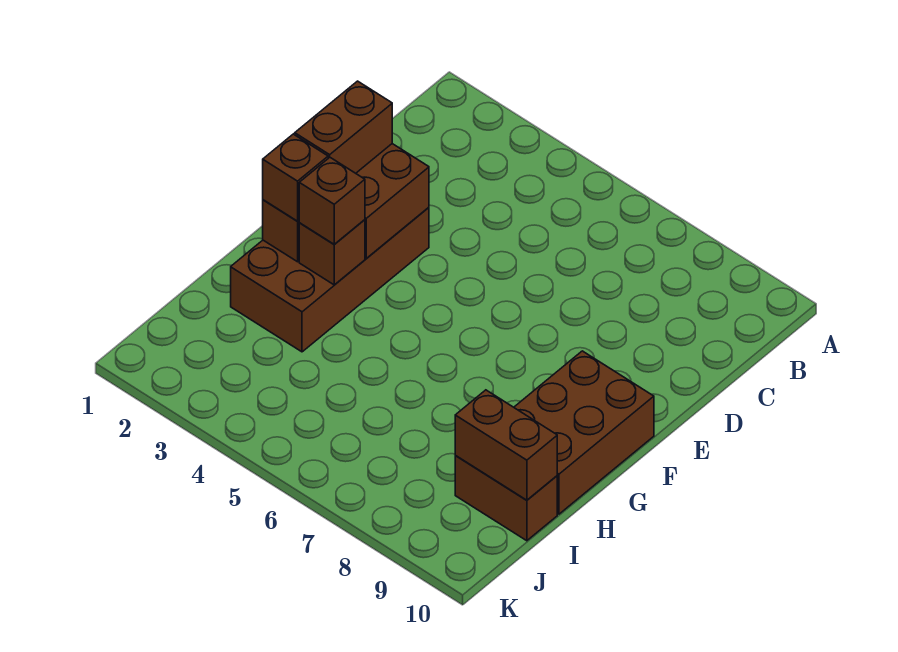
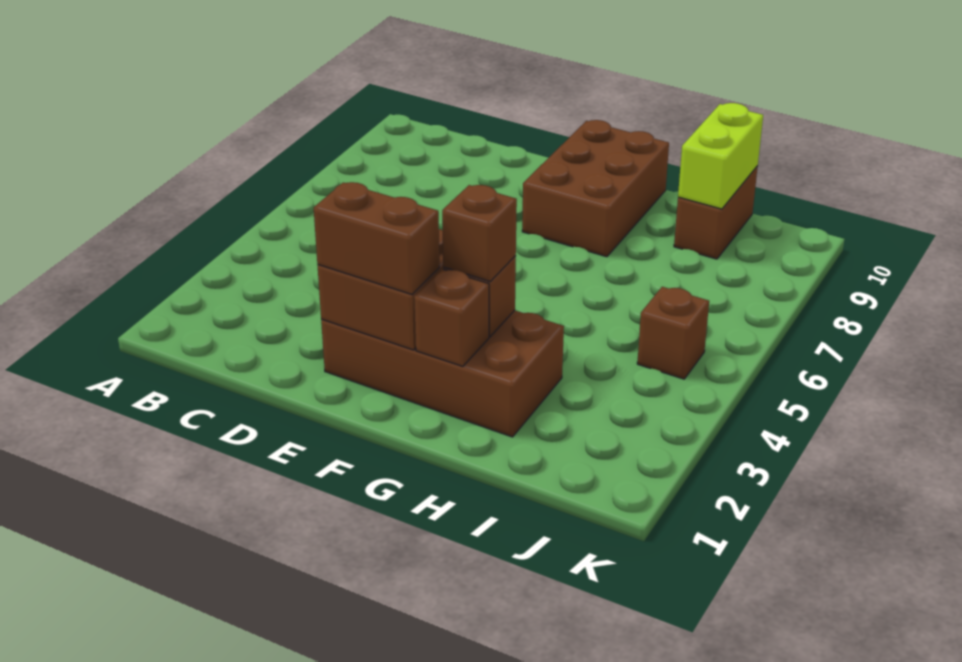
brown 2x3 brick [514,351,654,514] -> brown 2x3 brick turned to [522,120,669,257]
brown 1x1 brick [263,134,328,221] -> brown 1x1 brick moved to [637,287,709,379]
brown 1x2 brick [455,390,557,500] -> lime 1x2 brick [678,103,763,209]

